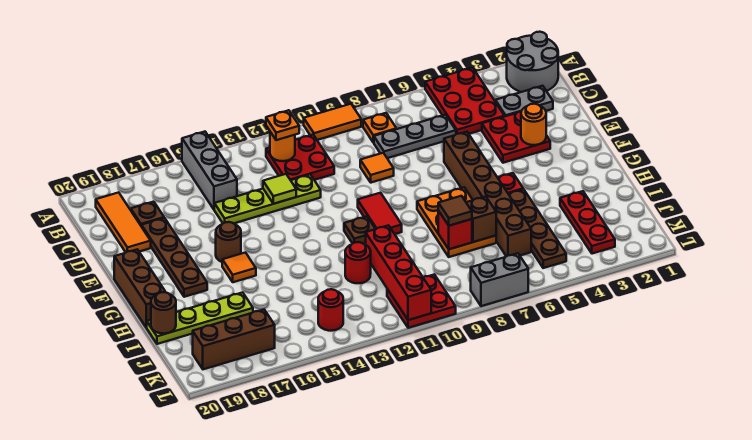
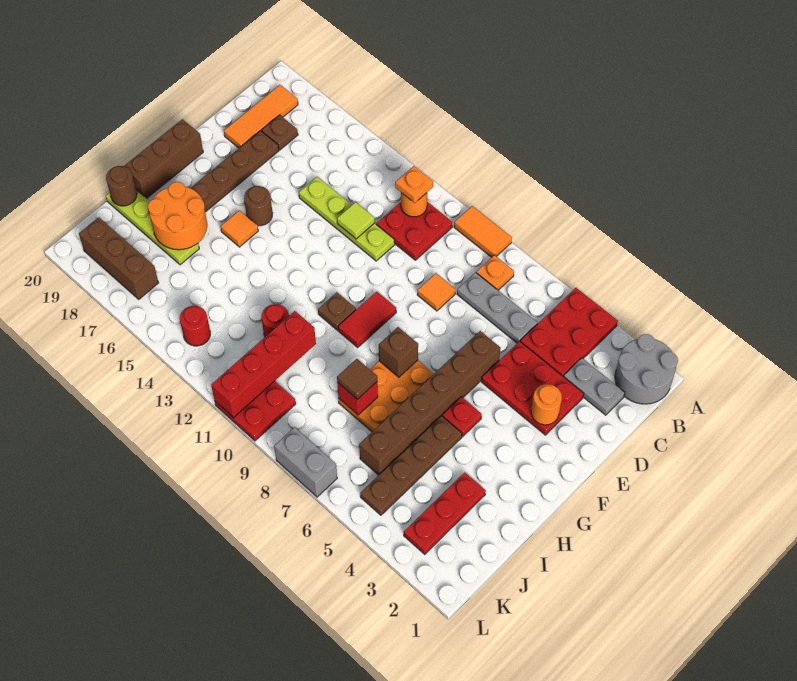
grey 1x3 brick [182,132,237,209] -> none
red 2x2 plate [482,111,550,163] -> red 2x3 plate [481,341,584,435]
none -> orange 2x2 round brick [148,182,207,250]
brown 1x1 brick [466,196,496,242] -> brown 1x1 brick moved to [379,327,418,377]

